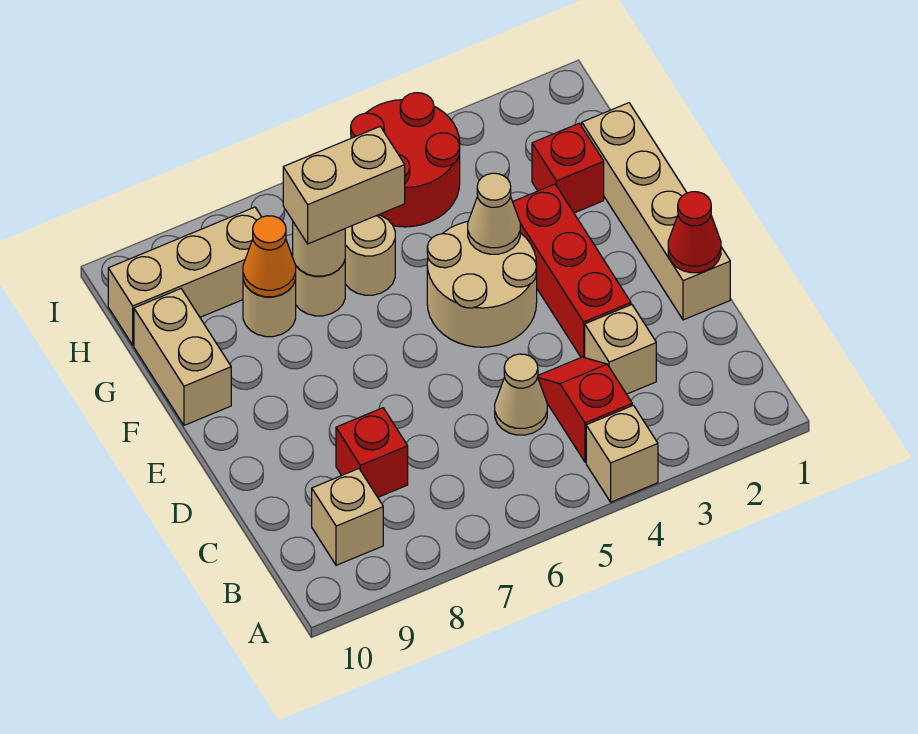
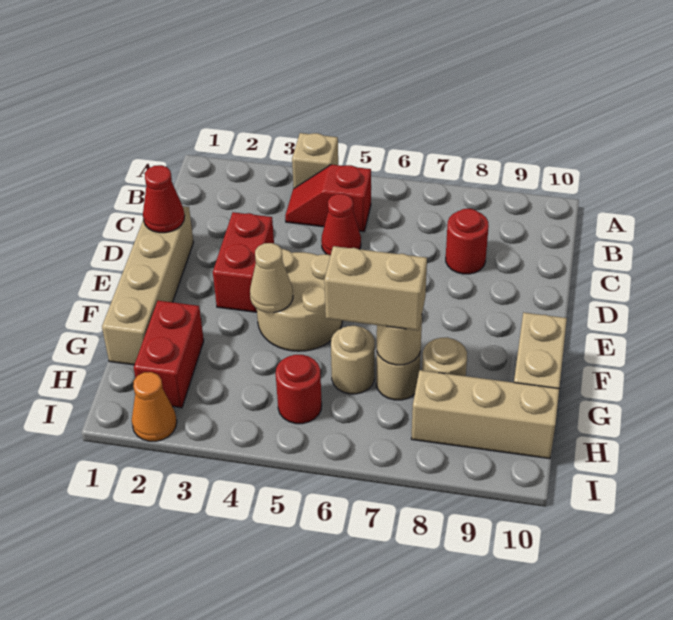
red 1x2 slope [538,357,632,462] -> red 1x2 slope turned to [285,165,371,232]
tan 1x1 brick [312,469,383,565] -> none
tan 1x1 brick [585,305,656,394] -> none
tan 1x1 cone [495,354,547,435] -> red 1x1 cone [321,194,361,255]
red 1x1 brick [336,408,408,497] -> red 1x1 round brick [446,209,489,274]
red 1x3 brick [513,184,631,358] -> red 1x2 brick [213,212,274,312]
red 1x1 brick [532,123,604,213] -> red 1x2 brick [134,301,204,408]
orange 1x1 cone [243,216,296,297] -> orange 1x1 cone moved to [132,372,177,441]
red 2x2 round brick [351,93,460,227] -> red 1x1 round brick [276,355,322,424]

